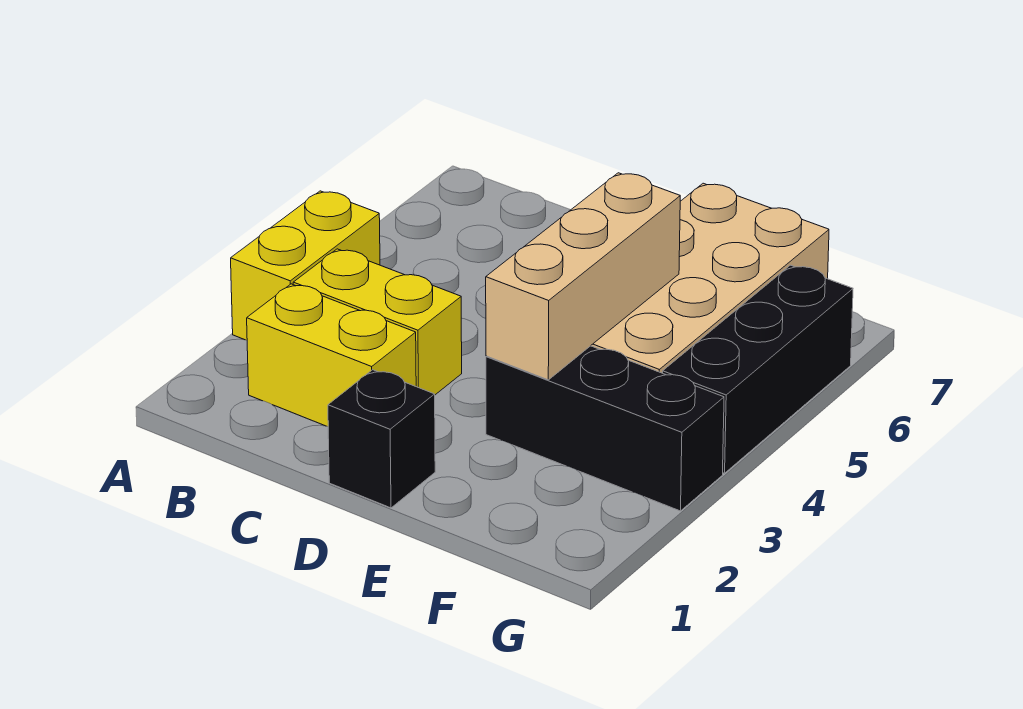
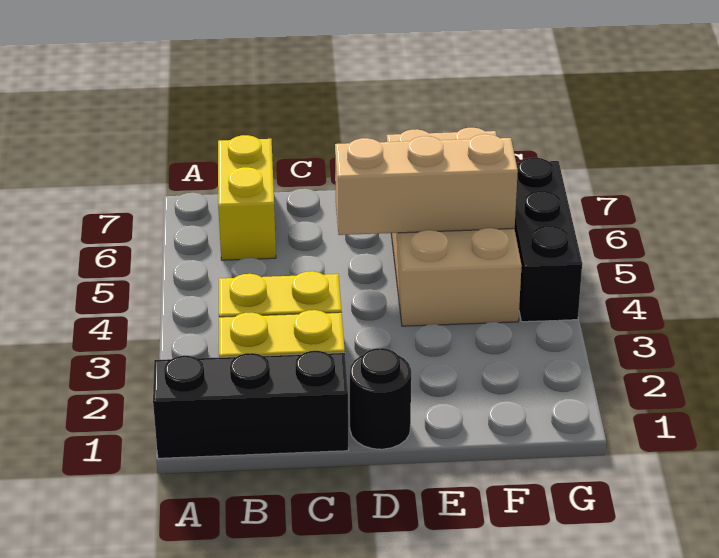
yellow 1x2 brick [231,191,380,340] -> yellow 1x2 brick moved to [218,135,276,260]
black 1x1 brick [328,370,435,508] -> black 1x1 round brick [350,348,411,449]
black 1x3 brick [486,346,724,511] -> black 1x3 brick moved to [153,351,348,458]
tan 1x3 brick [486,173,680,380] -> tan 1x3 brick turned to [335,134,518,235]

